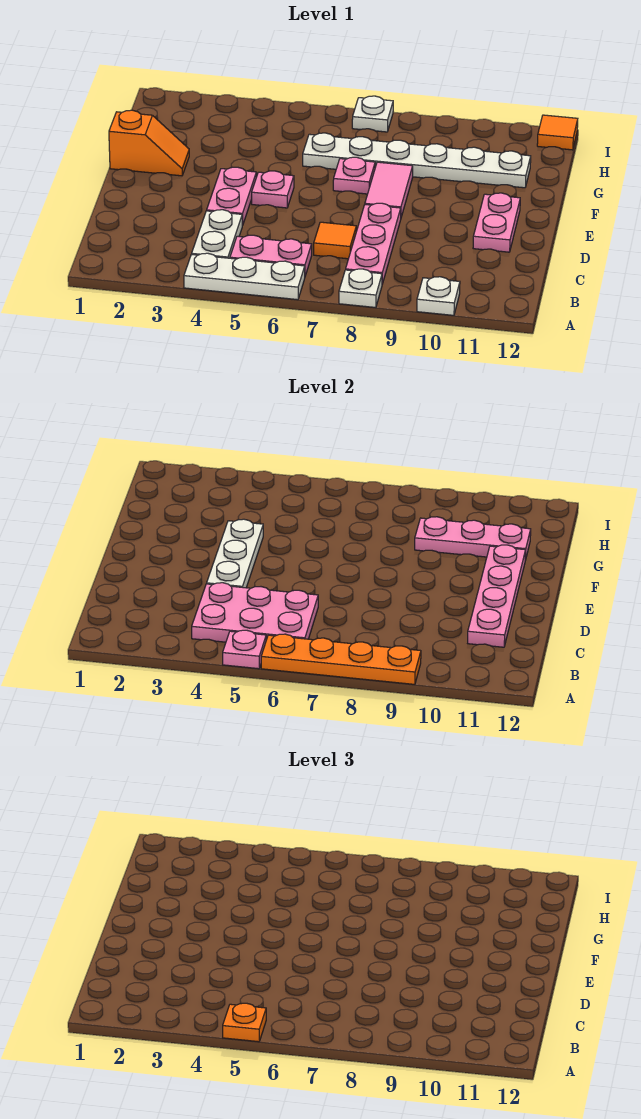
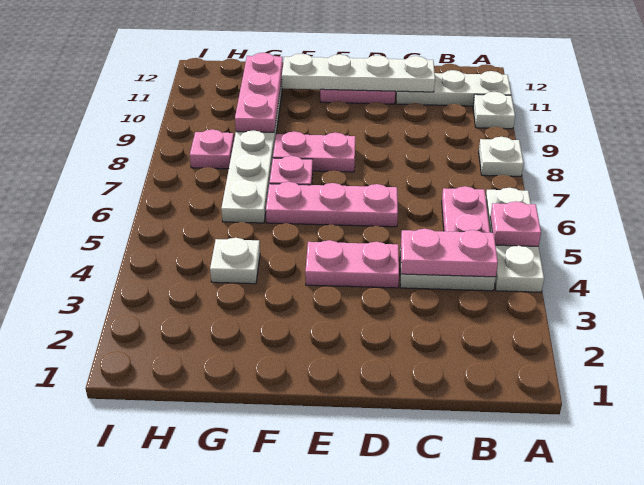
orange 1x1 plate [223,1003,266,1042] -> none
orange 1x4 plate [261,634,421,684] -> none
pink 2x3 plate [192,583,318,642] -> pink 1x2 plate [401,229,498,277]
pink 1x3 plate [346,203,401,284] -> pink 1x3 plate moved to [266,182,398,227]
orange 1x1 tile [314,222,356,259] -> none
pink 1x4 plate [468,545,526,647] -> white 1x4 plate [282,53,435,92]
white 1x3 plate [207,519,263,588] -> white 1x3 plate moved to [396,70,511,106]
pink 1x1 plate [252,171,294,208] -> pink 1x1 plate moved to [190,129,234,169]
pink 1x2 tile [365,162,413,217] -> pink 1x2 plate [273,131,355,172]
orange 1x2 slope [109,110,189,176] -> none
white 1x1 plate [352,96,393,132] -> white 1x1 plate moved to [210,238,260,284]
orange 1x1 tile [537,115,578,150] -> none

